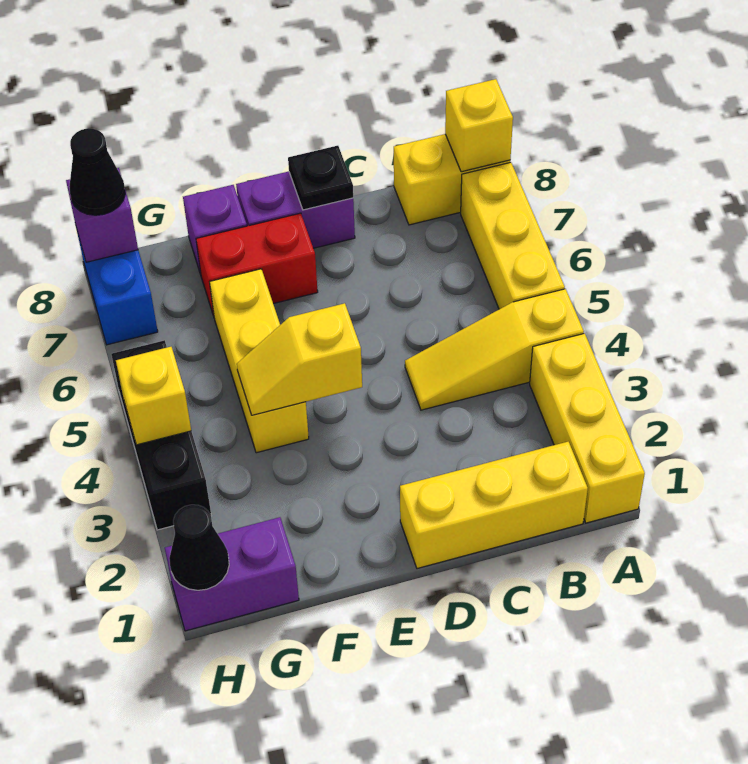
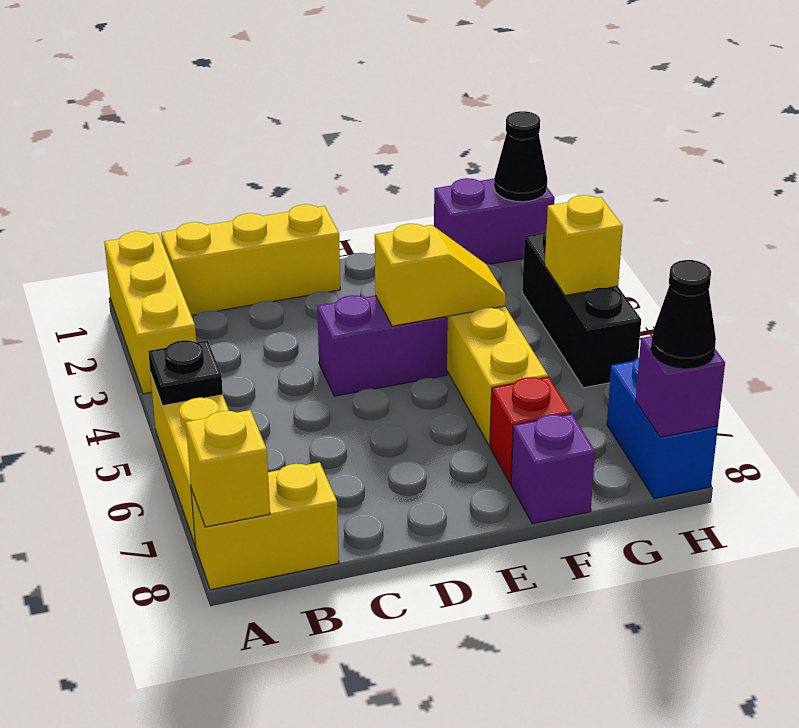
yellow 1x3 slope [405,289,584,410] -> none
purple 1x2 brick [236,171,355,248] -> purple 1x2 brick moved to [317,295,448,396]
black 1x1 plate [288,146,353,210] -> black 1x1 plate moved to [148,340,223,406]
red 1x2 brick [196,213,318,316] -> red 1x1 brick [490,377,571,484]

